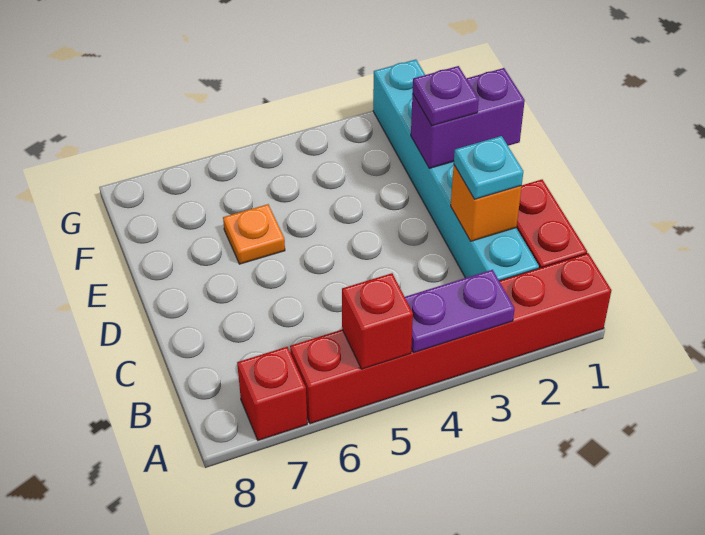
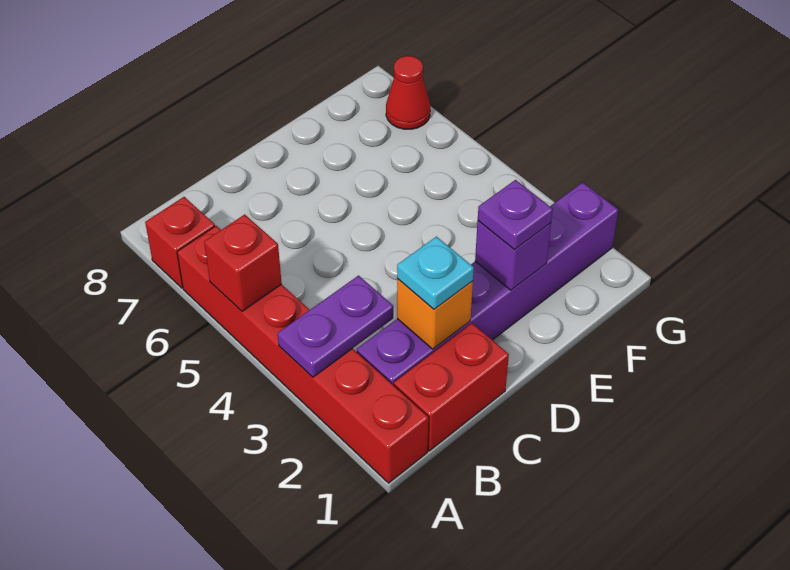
purple 1x2 plate [405,270,515,352] -> purple 1x2 plate turned to [278,276,393,377]
cyan 1x6 brick [373,60,539,281] -> purple 1x6 brick [357,182,618,385]
purple 1x2 brick [411,68,525,168] -> purple 1x1 brick [475,221,551,290]
orange 1x1 plate [223,204,285,264] -> none
none -> red 1x1 cone [386,56,430,129]

